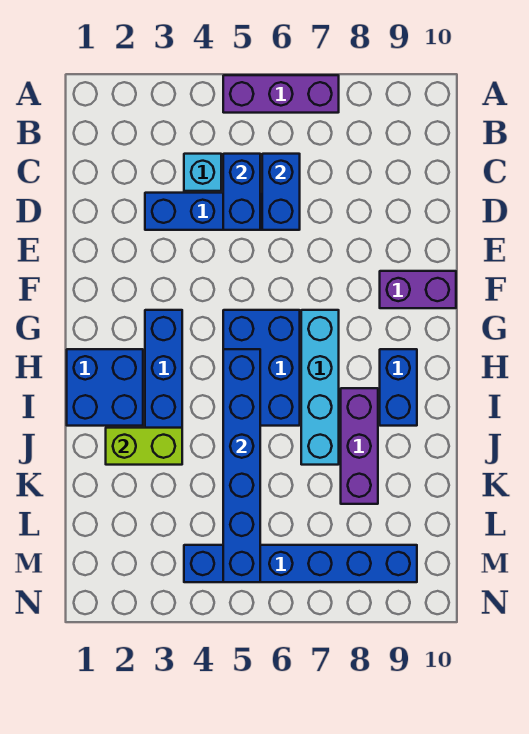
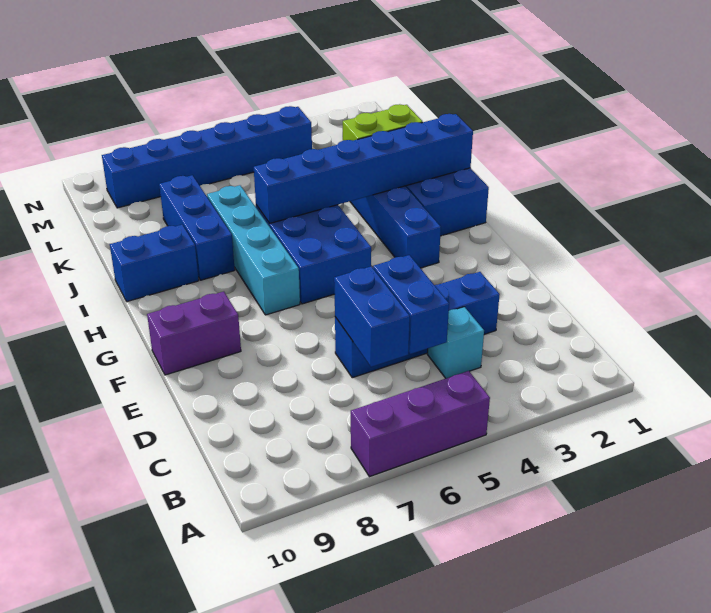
blue 1x6 brick [223,349,260,582] -> blue 1x6 brick turned to [254,114,473,223]
blue 1x2 brick [380,349,417,426] -> blue 1x2 brick turned to [110,225,199,302]
purple 1x3 brick [341,388,378,504] -> blue 1x3 brick [159,175,235,280]

